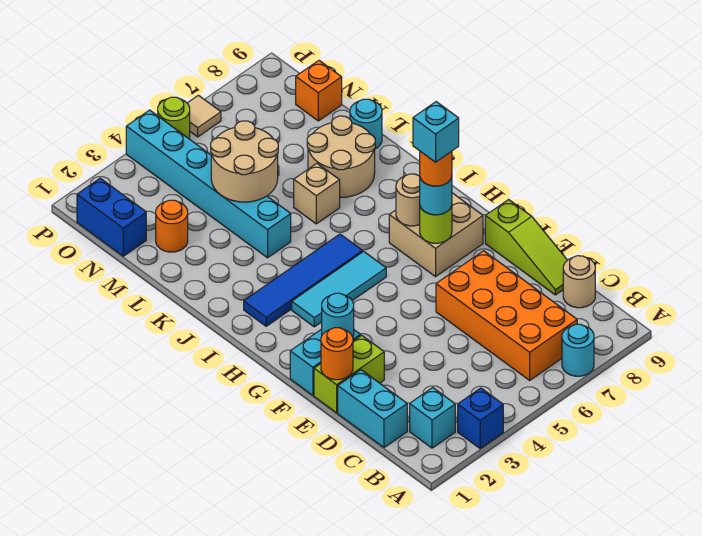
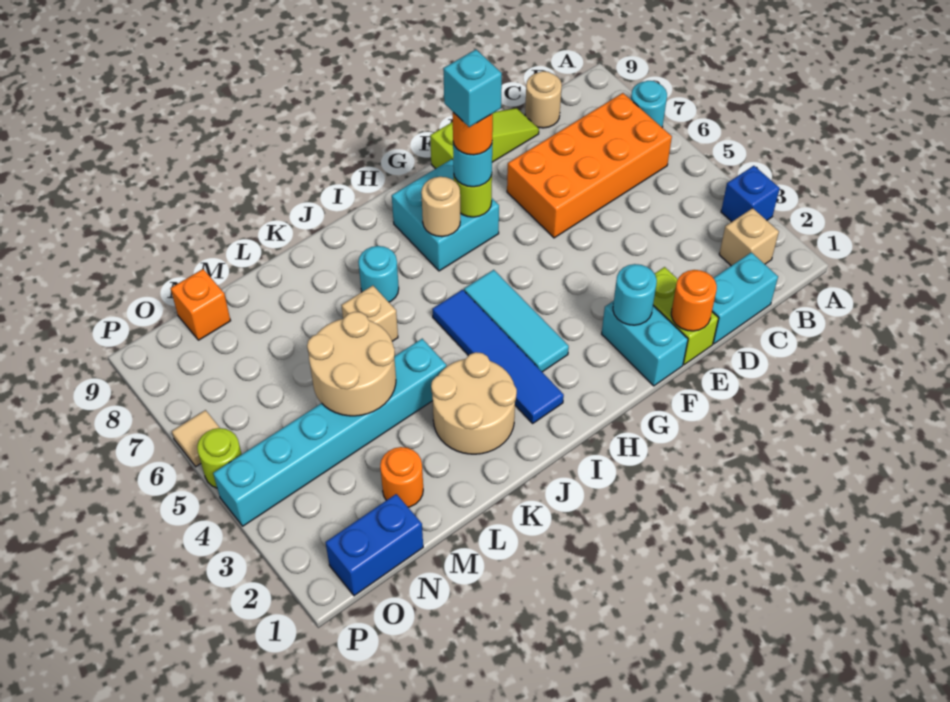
cyan 1x1 brick [410,388,455,448] -> tan 1x1 brick [719,208,779,266]
tan 2x2 brick [389,193,483,277] -> cyan 2x2 brick [392,159,499,271]
tan 2x2 round brick [307,116,375,197] -> tan 2x2 round brick moved to [431,352,517,454]
cyan 1x1 round brick [350,99,382,149] -> cyan 1x1 round brick moved to [358,246,399,302]

